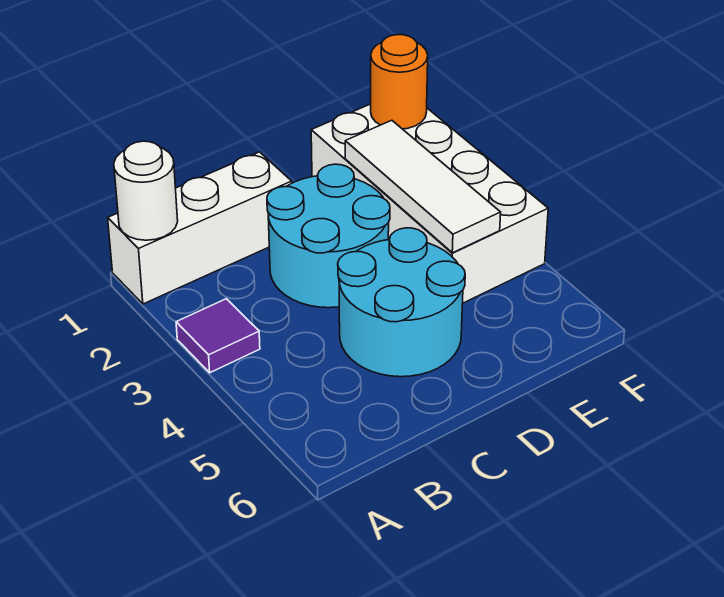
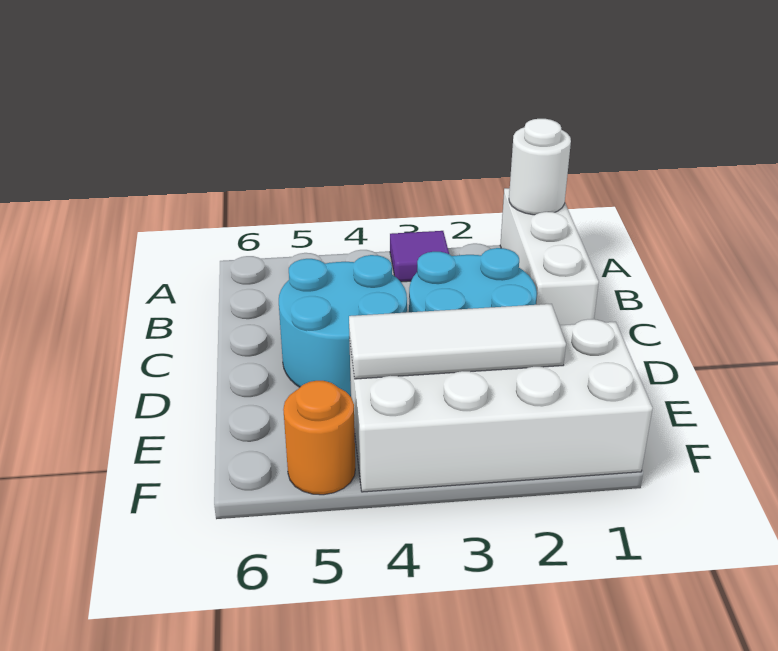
orange 1x1 round brick [371,35,428,129] -> orange 1x1 round brick moved to [283,381,355,495]

